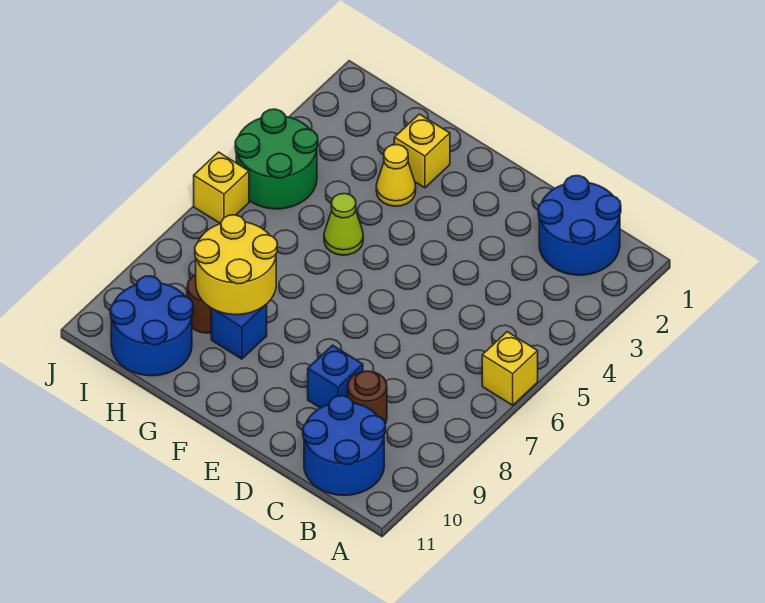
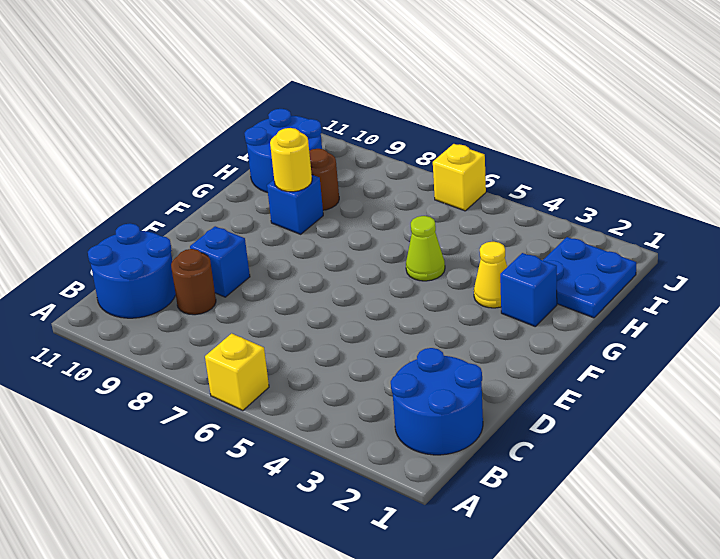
yellow 1x1 brick [394,114,450,188] -> blue 1x1 brick [500,253,557,326]
yellow 2x2 round brick [195,215,277,315] -> yellow 1x1 round brick [270,128,312,192]
none -> blue 2x2 plate [543,237,636,318]
green 2x2 round brick [235,109,318,209] -> none

